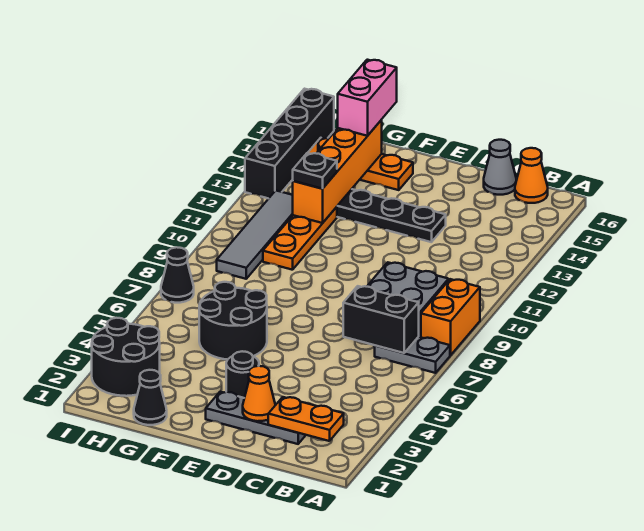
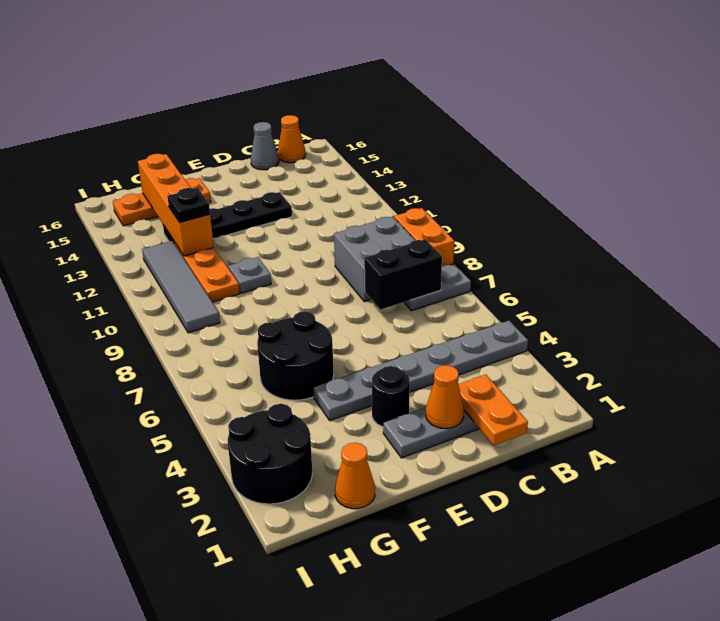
none -> grey 1x6 plate [313,321,528,420]
orange 1x2 plate [268,397,344,441] -> orange 1x2 plate turned to [458,375,528,445]
none -> grey 1x1 plate [228,257,271,293]
black 1x1 cone [134,370,167,425] -> orange 1x1 cone [335,443,375,509]
pink 1x2 brick [338,60,397,136] -> none
black 1x1 cone [161,247,194,303] -> none
black 1x4 brick [245,89,334,199] -> none

